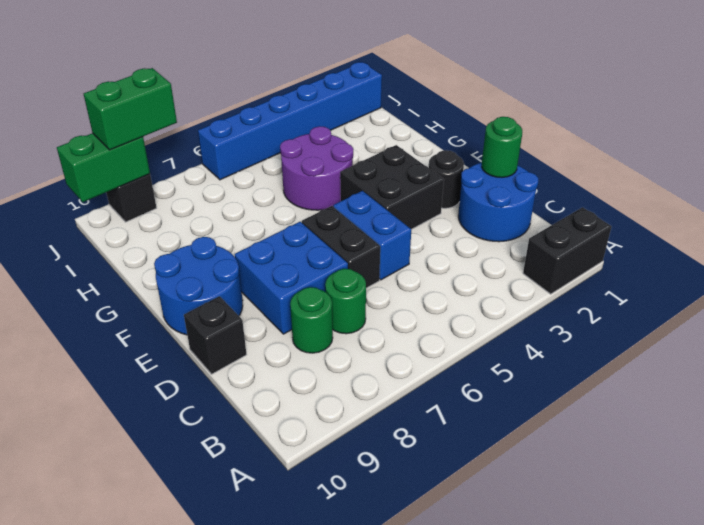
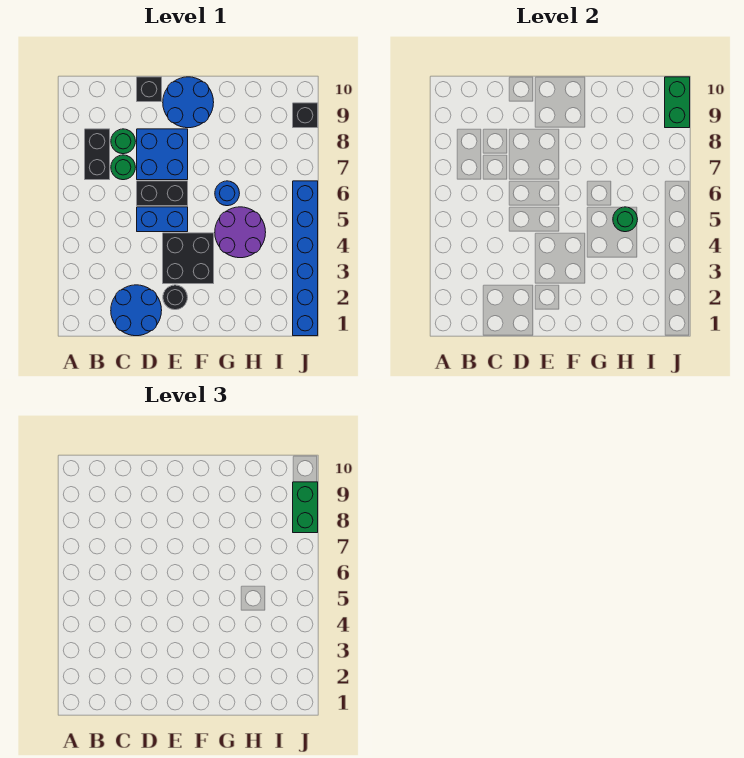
black 1x2 brick [523,207,611,294] -> black 1x2 brick moved to [85,129,110,180]
green 1x1 round brick [482,117,522,177] -> green 1x1 round brick moved to [613,207,638,232]
none -> blue 1x1 round brick [215,181,240,206]

